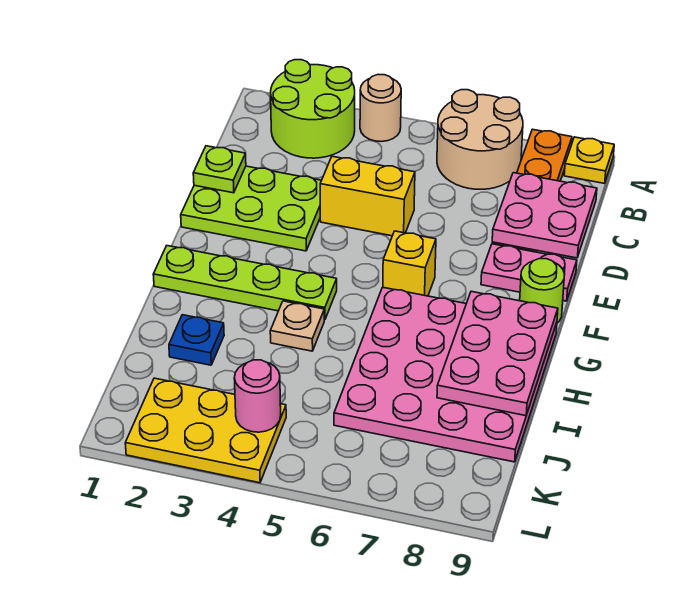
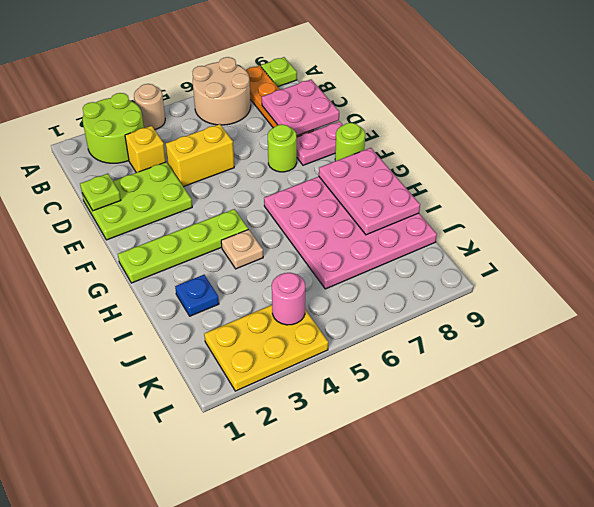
yellow 1x1 plate [564,137,614,183] -> lime 1x1 plate [261,57,297,87]
none -> lime 1x1 round brick [268,124,297,172]
yellow 1x1 brick [383,231,436,296] -> yellow 1x1 brick moved to [125,126,166,173]

